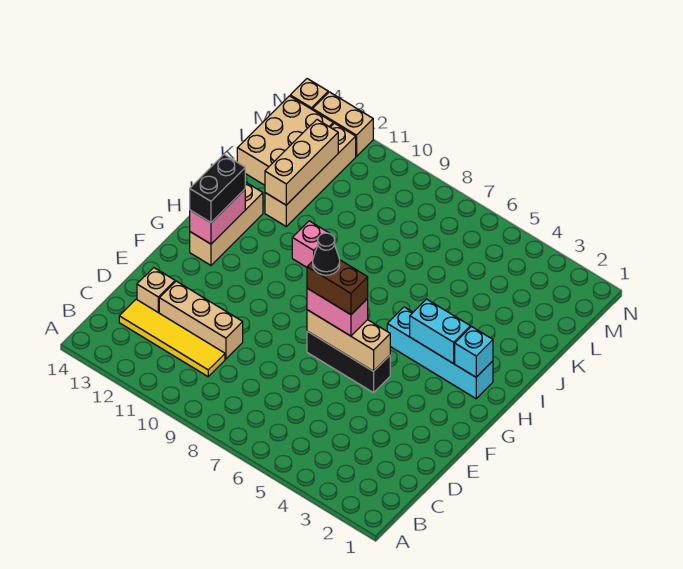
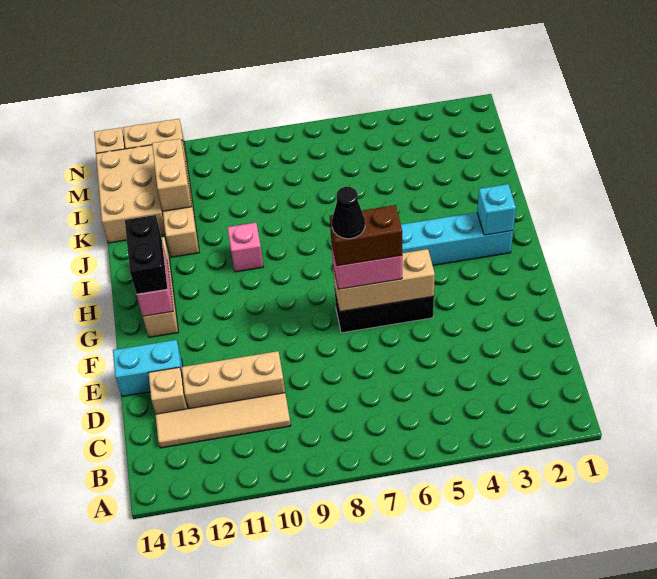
yellow 1x4 tile [119,299,225,377] -> tan 1x4 tile [156,393,291,448]
cyan 1x2 brick [410,299,470,364] -> cyan 1x2 brick moved to [113,340,183,396]
tan 1x3 brick [265,120,338,205] -> tan 1x2 brick [152,139,192,211]

